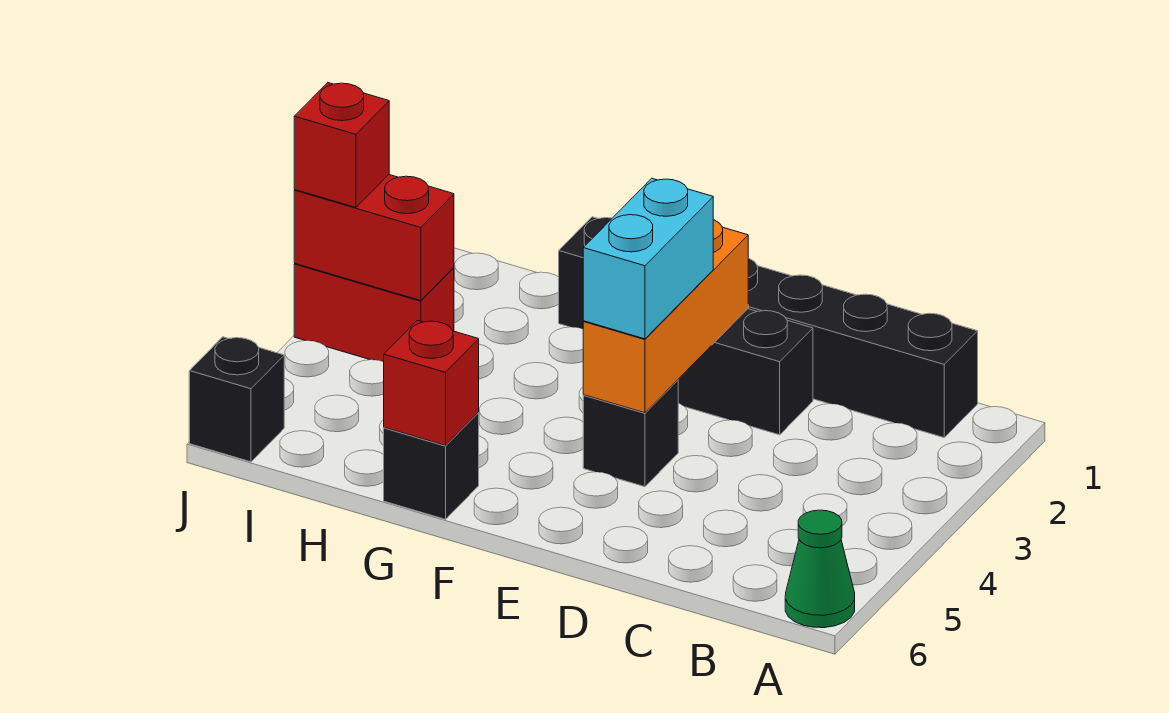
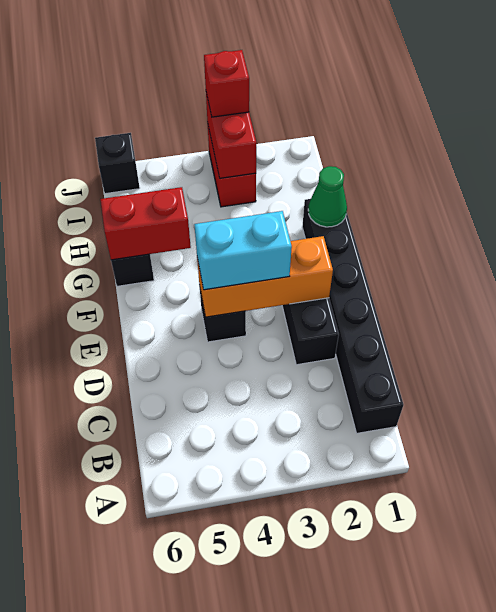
green 1x1 cone [785,510,855,628] -> green 1x1 cone moved to [308,166,347,227]
red 1x1 brick [384,321,479,446] -> red 1x2 brick [100,187,191,260]

